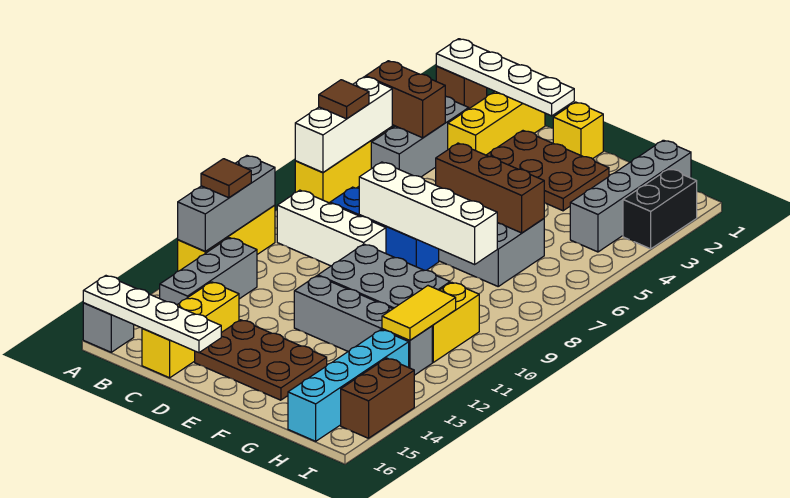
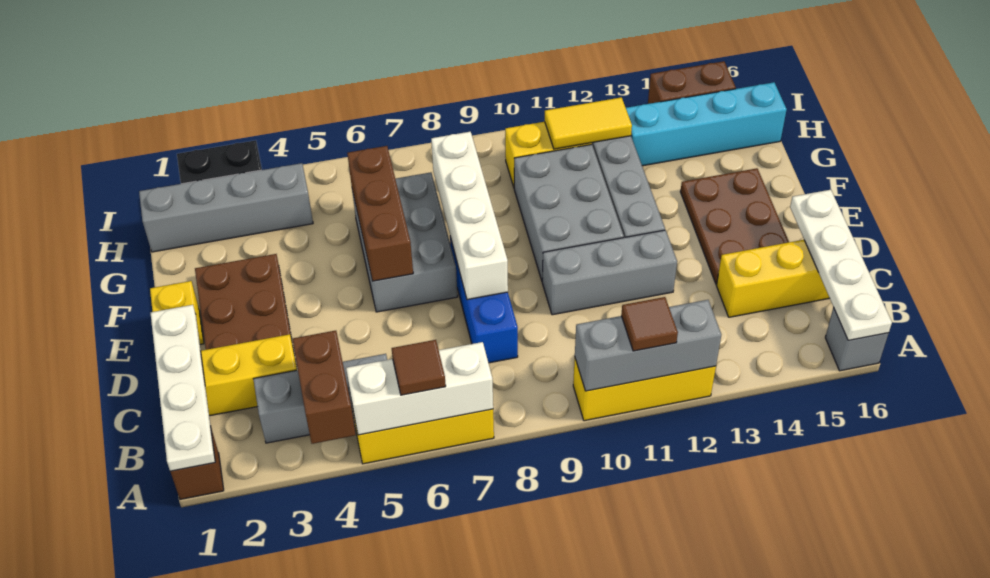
white 1x3 brick [277,190,386,266] -> none
grey 1x3 brick [160,238,257,305] -> grey 1x3 brick moved to [542,230,677,315]

